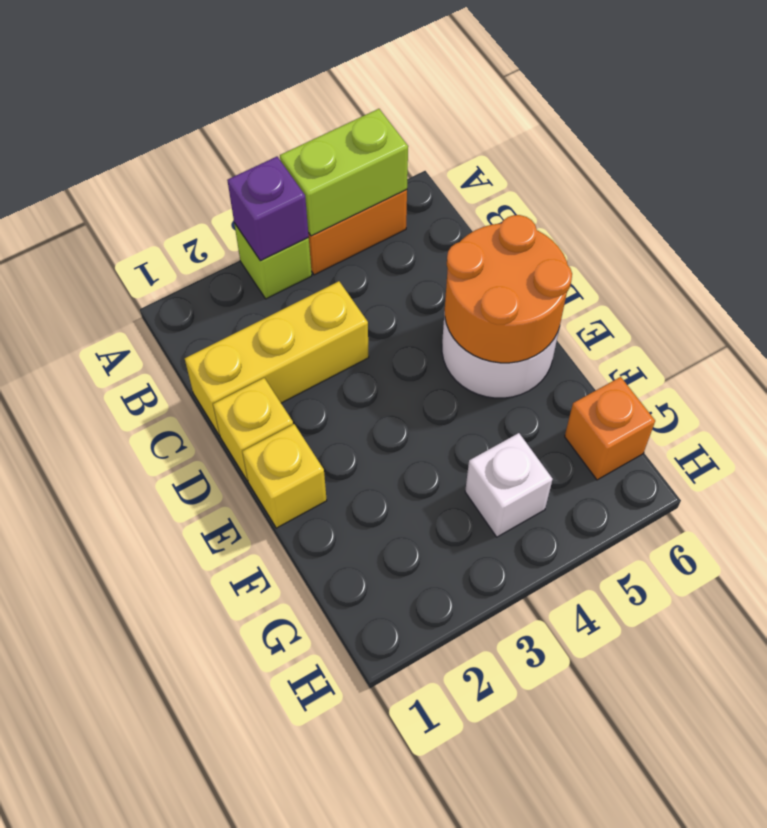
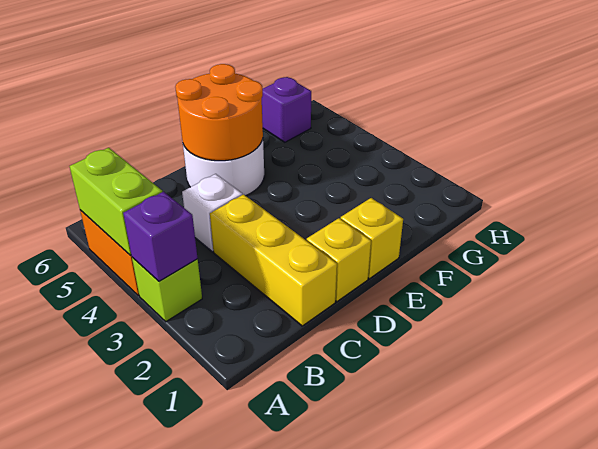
white 1x1 brick [465,433,553,537] -> white 1x1 brick moved to [182,174,242,252]
orange 1x1 brick [565,377,655,480] -> purple 1x1 brick [262,77,311,142]

